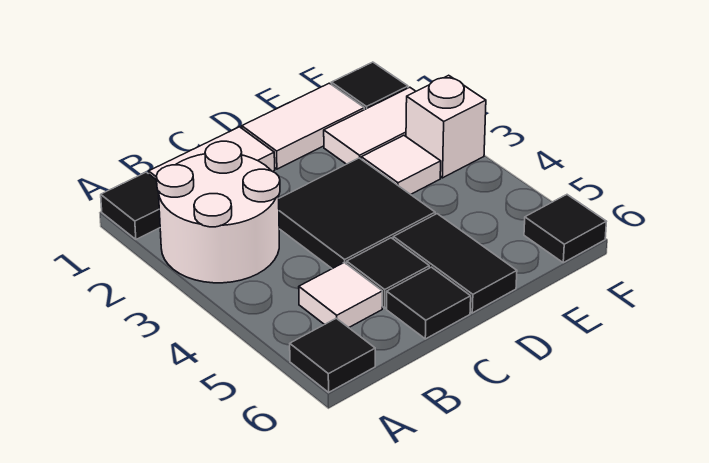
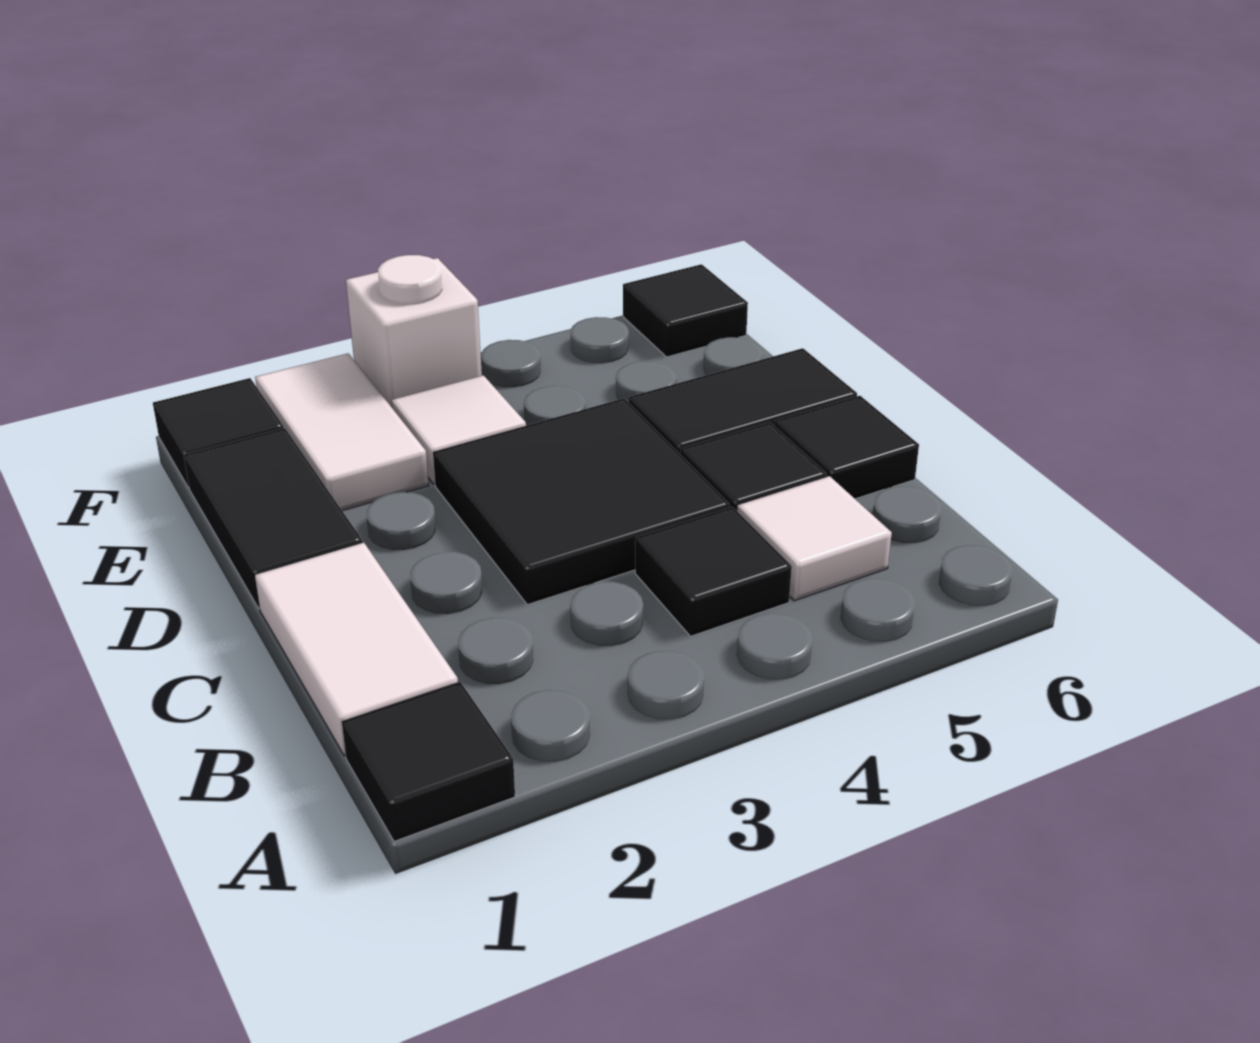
white 2x2 round brick [156,141,280,283] -> none
black 1x1 tile [290,318,375,392] -> black 1x1 tile moved to [635,507,792,636]
white 1x2 tile [242,83,364,169] -> black 1x2 tile [184,428,362,608]

